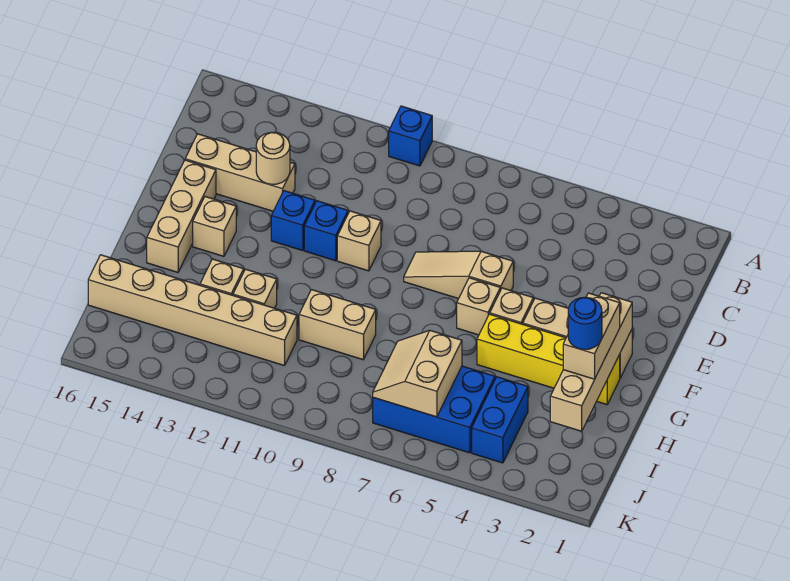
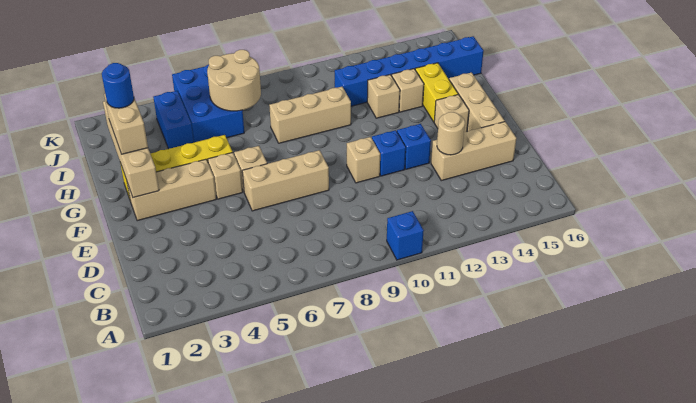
tan 1x3 slope [404,251,513,299] -> tan 1x3 brick [242,150,329,211]
none -> yellow 1x2 brick [415,63,458,122]
tan 1x2 brick [299,290,376,360] -> tan 1x3 brick [269,87,351,143]
blue 2x3 brick [373,366,495,453] -> blue 2x3 brick turned to [172,65,244,142]
tan 2x2 slope [373,330,462,417] -> tan 2x2 round brick [207,50,261,111]
tan 1x6 brick [88,255,297,366] -> blue 1x6 brick [335,36,483,106]

